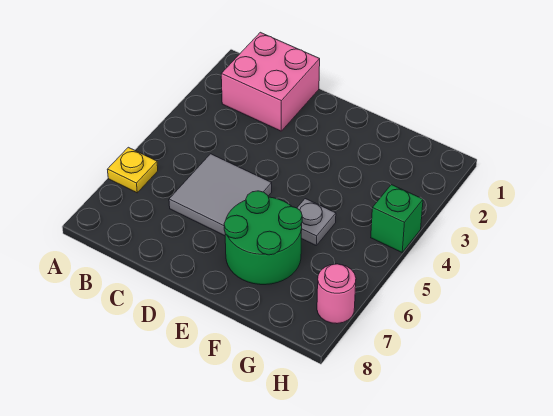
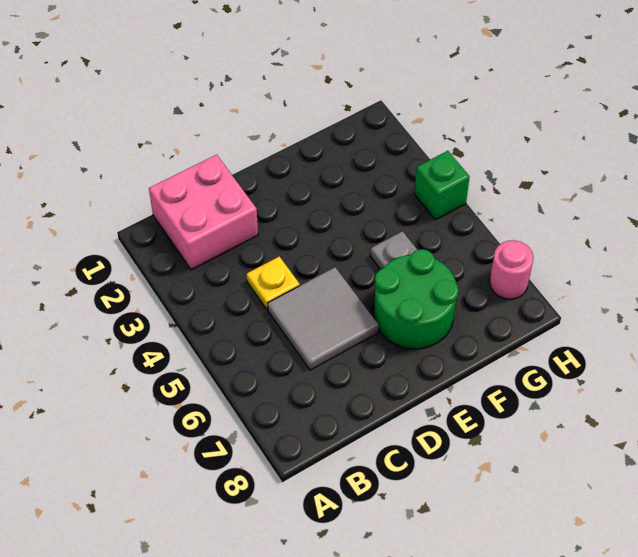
yellow 1x1 plate [107,147,158,193] -> yellow 1x1 plate moved to [247,256,300,310]

